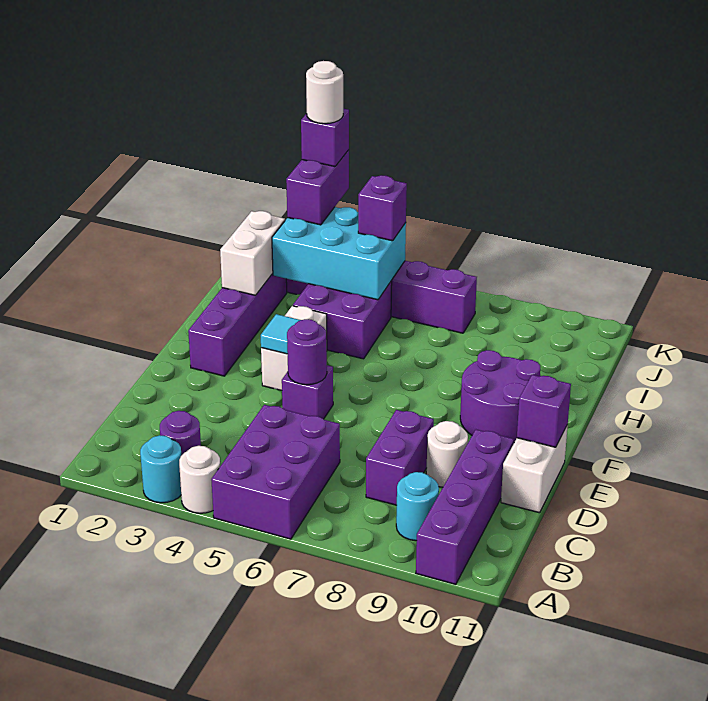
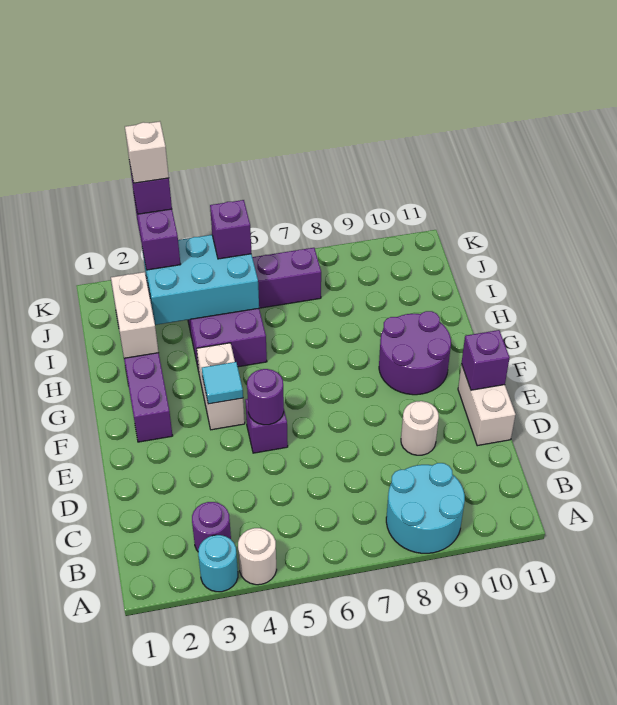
purple 2x3 brick [211,405,340,539] -> none
purple 1x4 brick [416,430,514,584] -> none
cyan 1x1 round brick [396,472,439,541] -> cyan 2x2 round brick [386,463,465,553]
purple 1x2 brick [366,410,434,505] -> none
white 1x1 round brick [306,61,343,124] -> white 1x1 brick [125,121,169,183]

